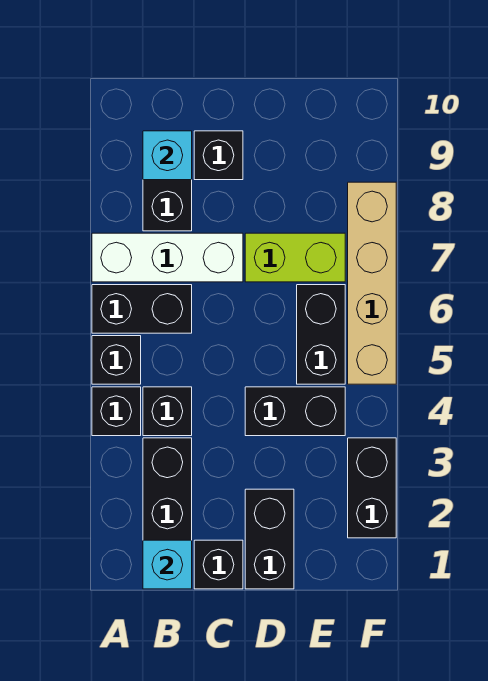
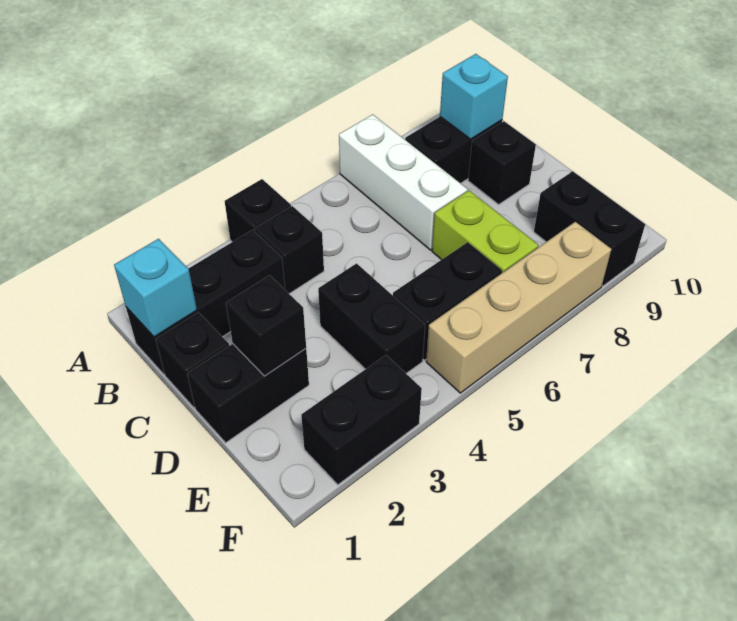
black 1x1 brick [92,336,141,384] -> black 1x1 brick moved to [226,275,306,376]
black 1x2 brick [92,285,192,333] -> black 1x2 brick moved to [534,171,645,286]

